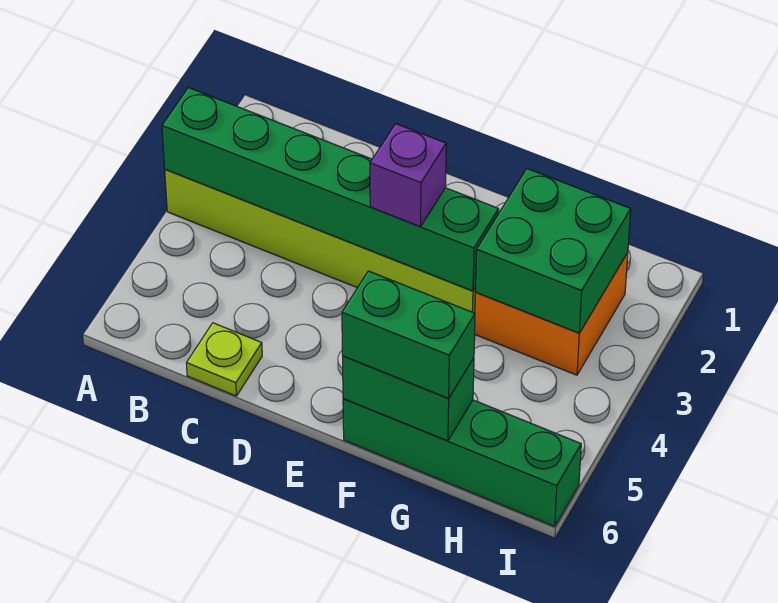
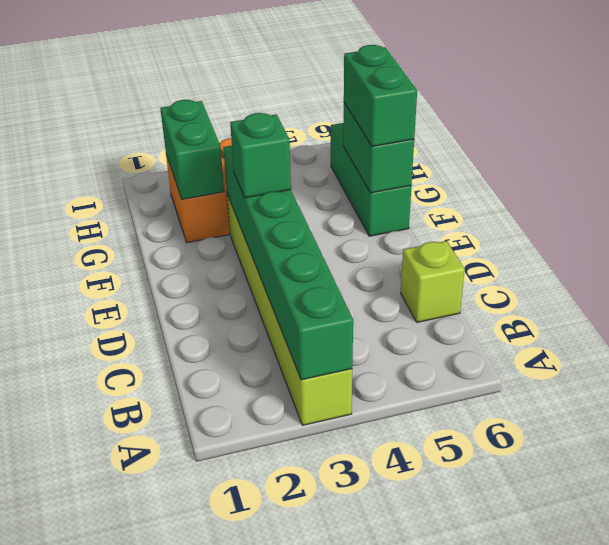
lime 1x1 plate [186,323,262,396] -> lime 1x1 brick [401,241,465,322]
purple 1x1 brick [370,124,446,227] -> green 1x1 brick [230,113,291,198]
green 1x4 brick [343,399,581,526] -> green 1x3 brick [331,123,411,236]
green 2x2 brick [475,169,631,333] -> green 1x2 brick [160,100,224,199]

